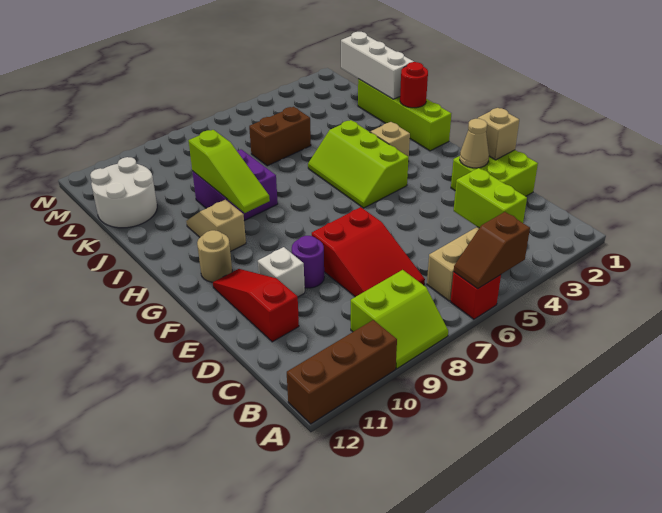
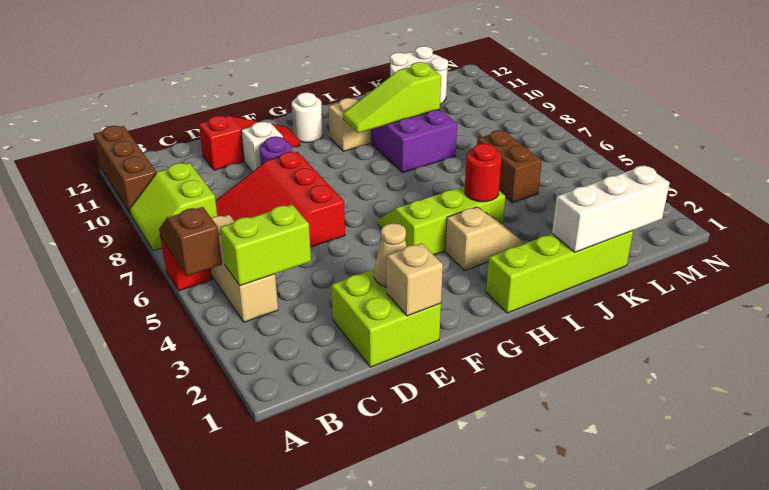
red 2x3 slope [312,207,425,297] -> red 3x3 slope [215,152,345,247]
tan 1x1 round brick [197,230,232,282] -> white 1x1 round brick [292,92,323,143]
red 1x1 round brick [400,62,428,108] -> red 1x1 round brick moved to [465,143,502,202]

